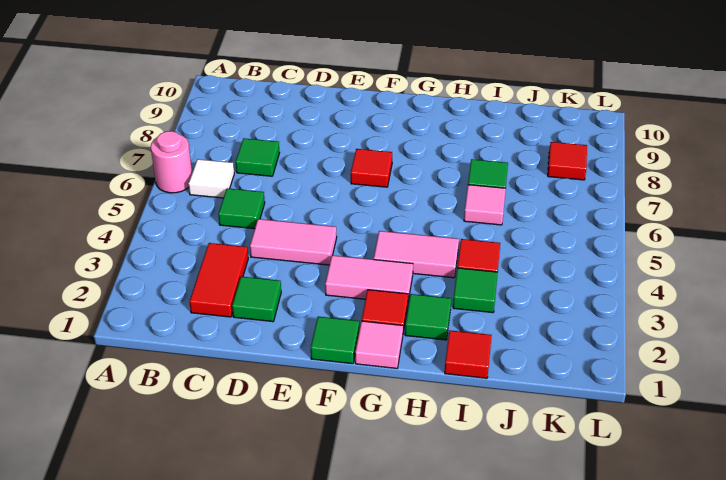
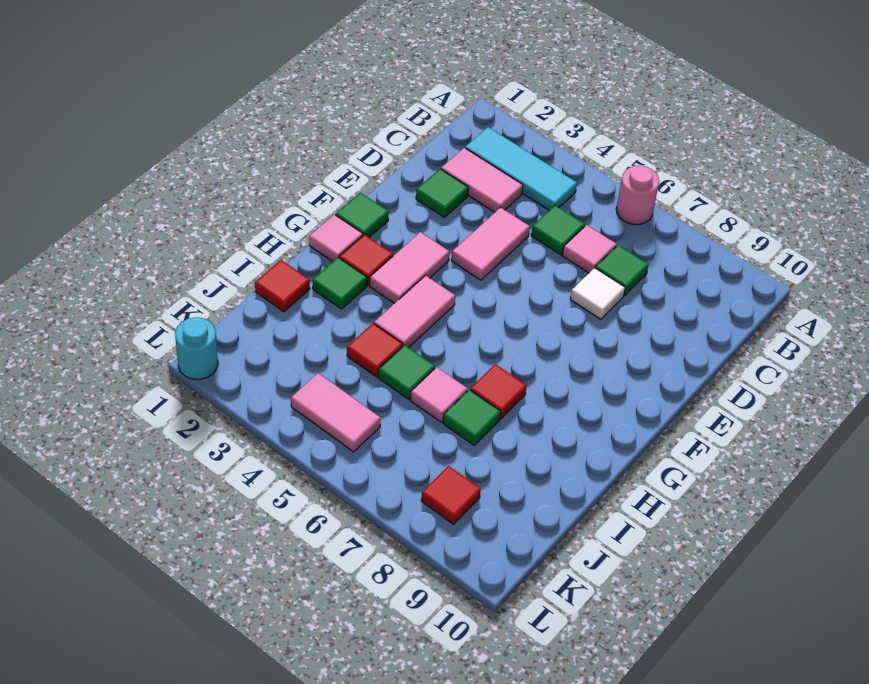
none -> cyan 1x3 tile [465,127,577,210]
white 1x1 tile [188,159,234,198] -> white 1x1 tile moved to [570,268,625,319]
red 1x2 tile [189,243,248,317] -> pink 1x2 tile [441,148,523,212]
none -> pink 1x1 tile [562,225,617,273]
red 1x1 tile [351,149,392,187] -> red 1x1 tile moved to [470,364,527,419]
green 1x1 tile [453,268,498,313] -> green 1x1 tile moved to [378,345,435,399]
none -> pink 1x2 tile [291,373,381,452]
none -> cyan 1x1 round brick [175,317,218,379]

